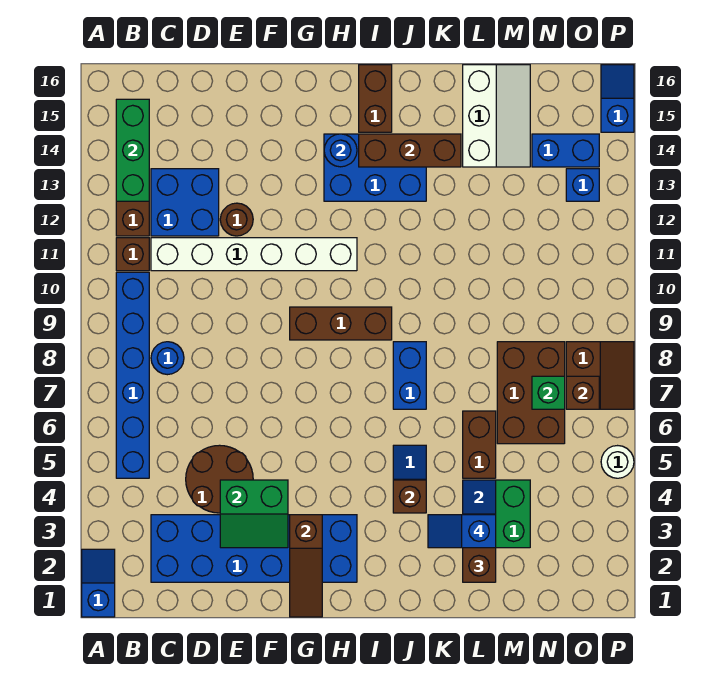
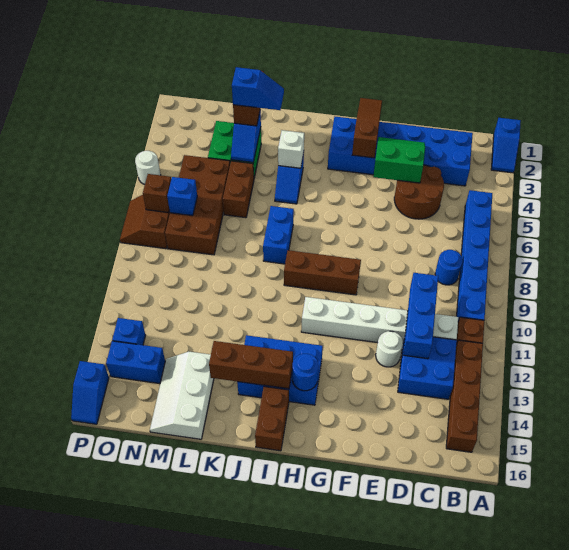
green 1x3 brick [116,99,149,201] -> none
none -> blue 1x3 brick [403,273,438,359]
brown 1x1 round brick [220,203,253,236] -> white 1x1 round brick [376,331,403,367]
brown 1x1 brick [393,480,426,513] -> white 1x1 brick [278,130,304,168]
brown 2x3 brick [497,342,565,444] -> brown 2x4 brick [165,155,230,255]
green 1x1 brick [532,376,565,409] -> blue 1x1 brick [167,177,197,216]

